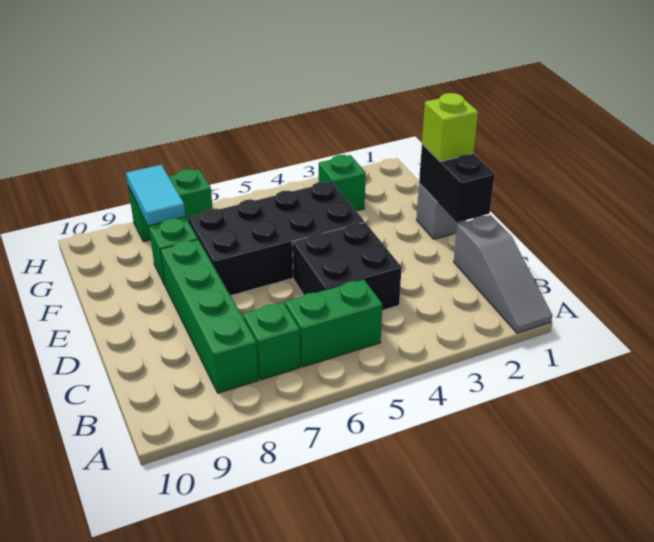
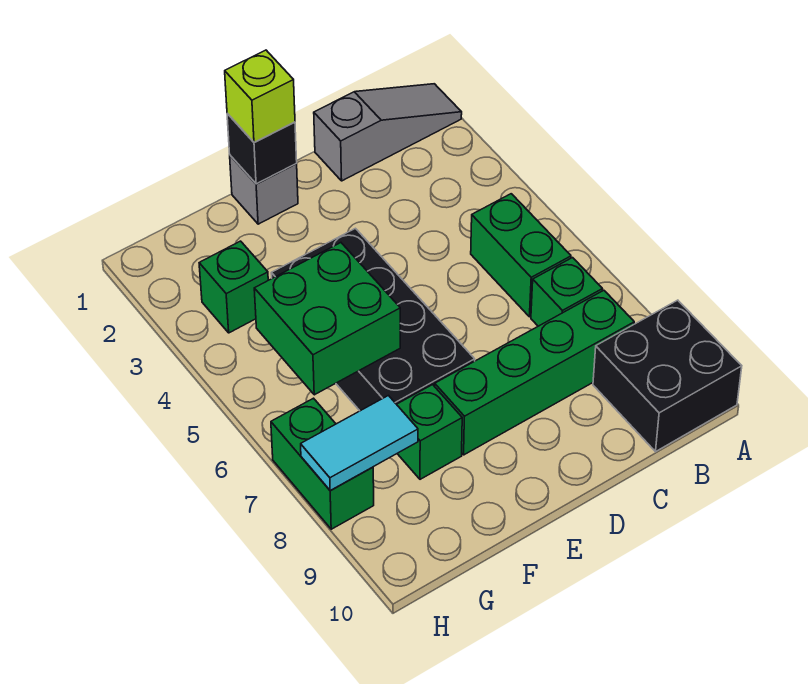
black 2x2 brick [292,222,402,311] -> black 2x2 brick moved to [593,300,742,452]
black 1x2 brick [419,144,495,222] -> black 1x1 brick [227,114,297,184]
none -> green 2x2 brick [254,243,400,395]

